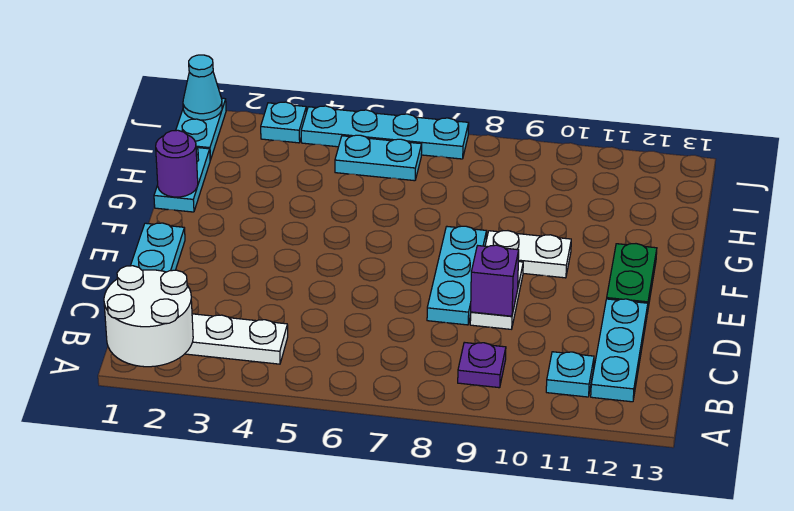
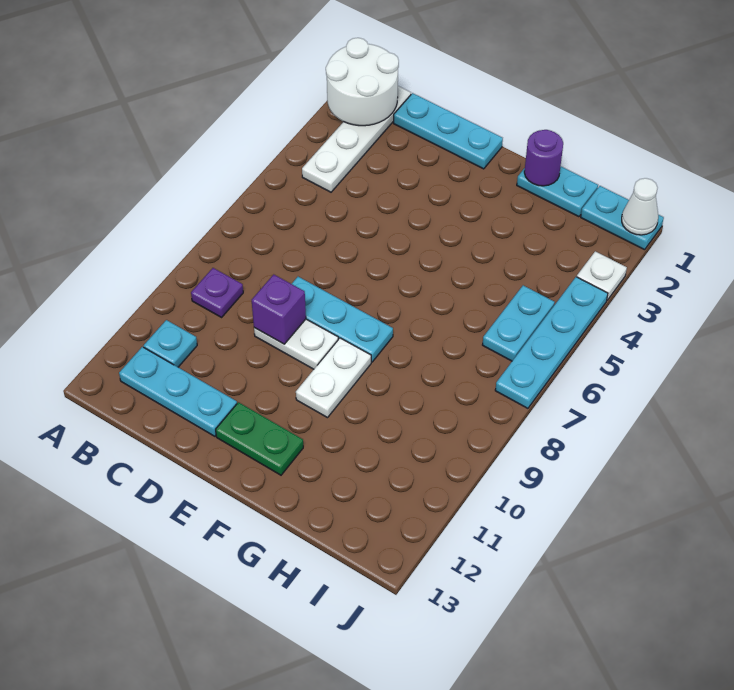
cyan 1x1 cone [183,55,222,120] -> white 1x1 cone [622,178,658,235]
cyan 1x1 plate [261,102,306,143] -> white 1x1 plate [577,251,627,300]

